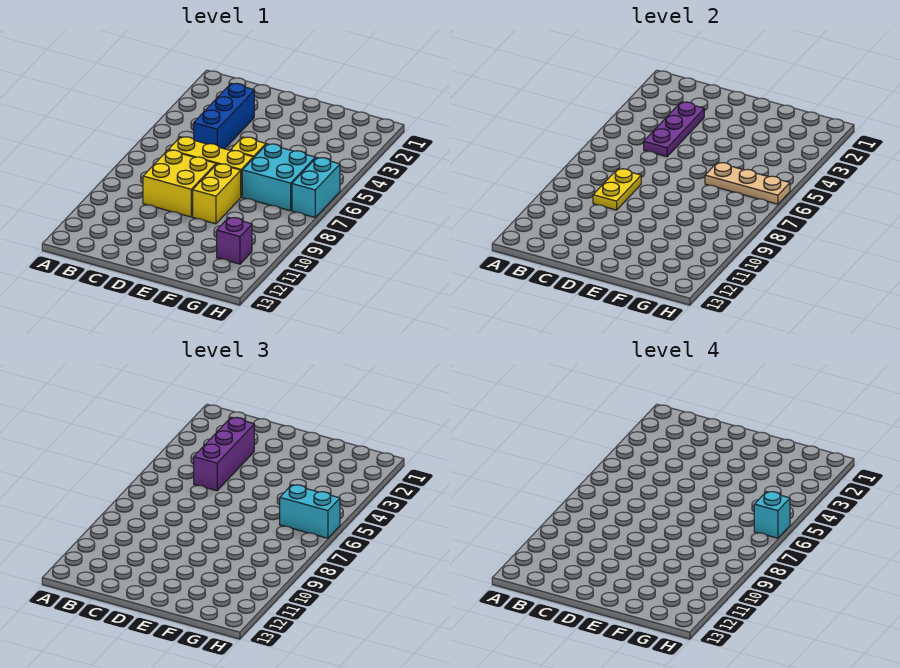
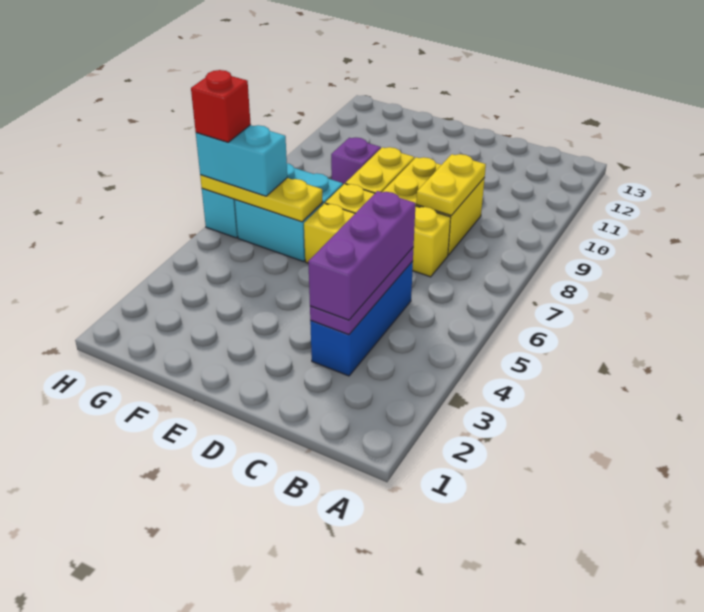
tan 1x3 plate [705,163,790,204] -> yellow 1x3 plate [200,175,323,222]
purple 1x1 brick [217,218,252,264] -> purple 1x1 brick moved to [331,138,381,185]
cyan 1x1 brick [754,492,790,538] -> red 1x1 brick [191,70,251,142]

